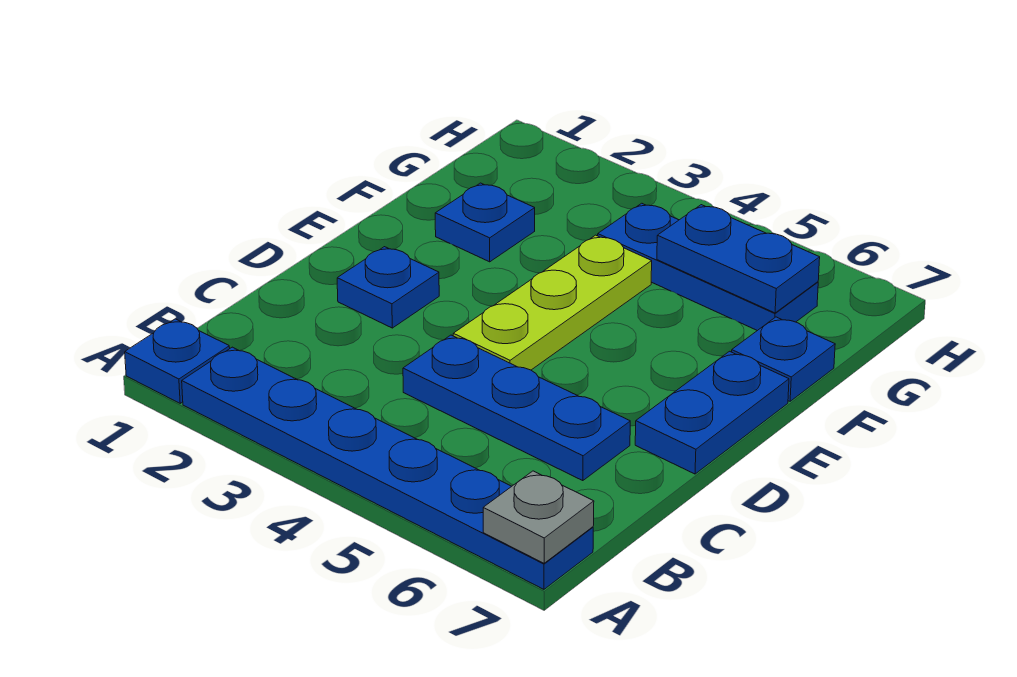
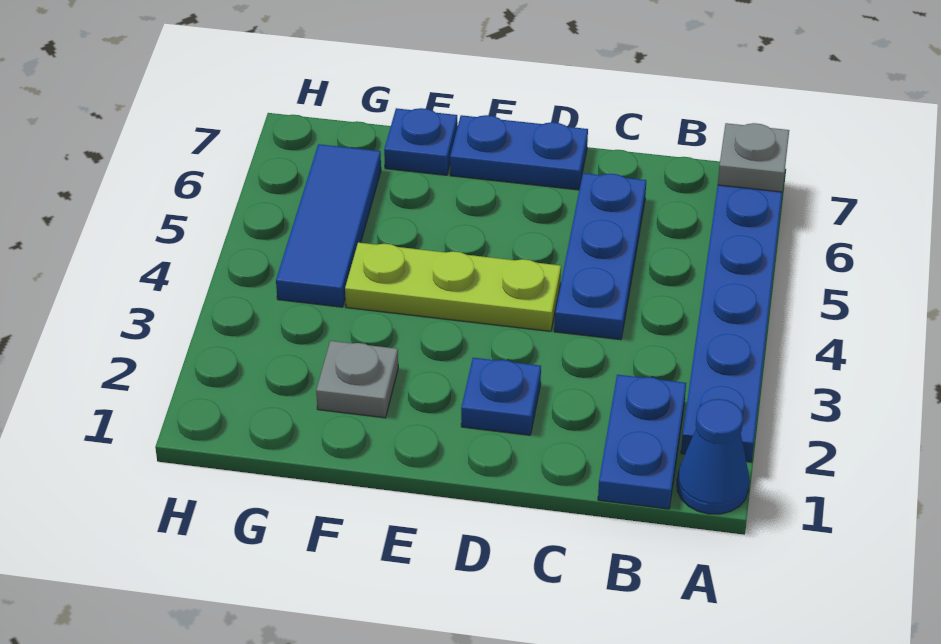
blue 1x1 plate [125,319,230,403] -> blue 1x1 cone [677,399,749,514]
blue 1x1 plate [435,183,535,262] -> grey 1x1 plate [316,341,398,418]
blue 1x3 plate [598,203,818,331] -> blue 1x3 tile [276,144,381,307]
blue 1x2 plate [657,205,820,313] -> blue 1x2 plate moved to [598,375,686,509]

